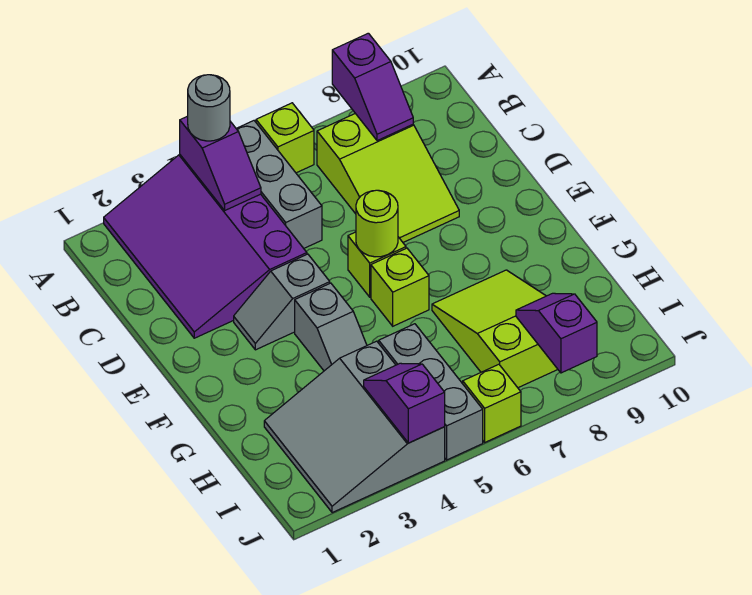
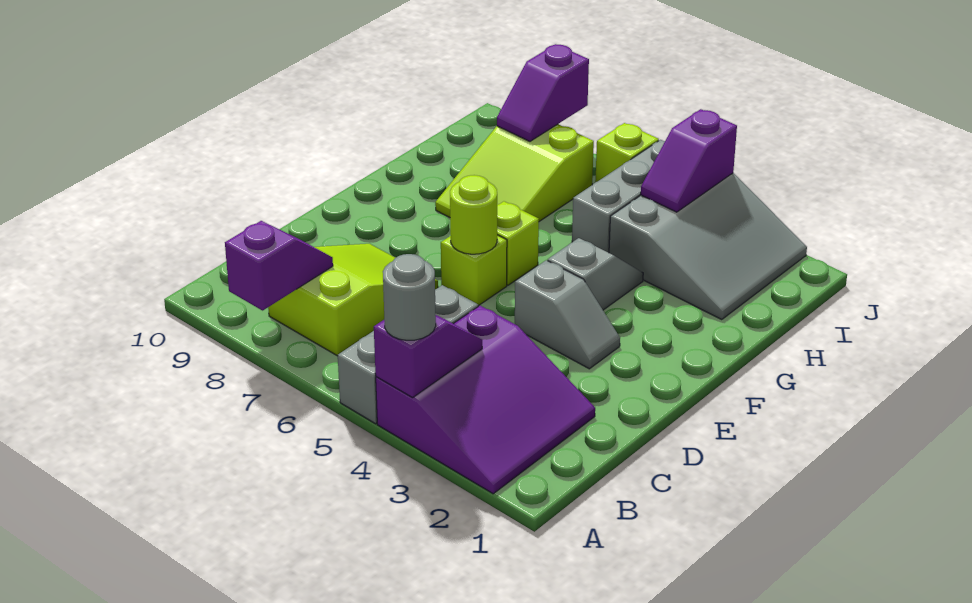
purple 3x4 slope [104,155,307,338] -> purple 3x3 slope [376,306,595,494]
lime 1x1 brick [256,103,314,173] -> none

